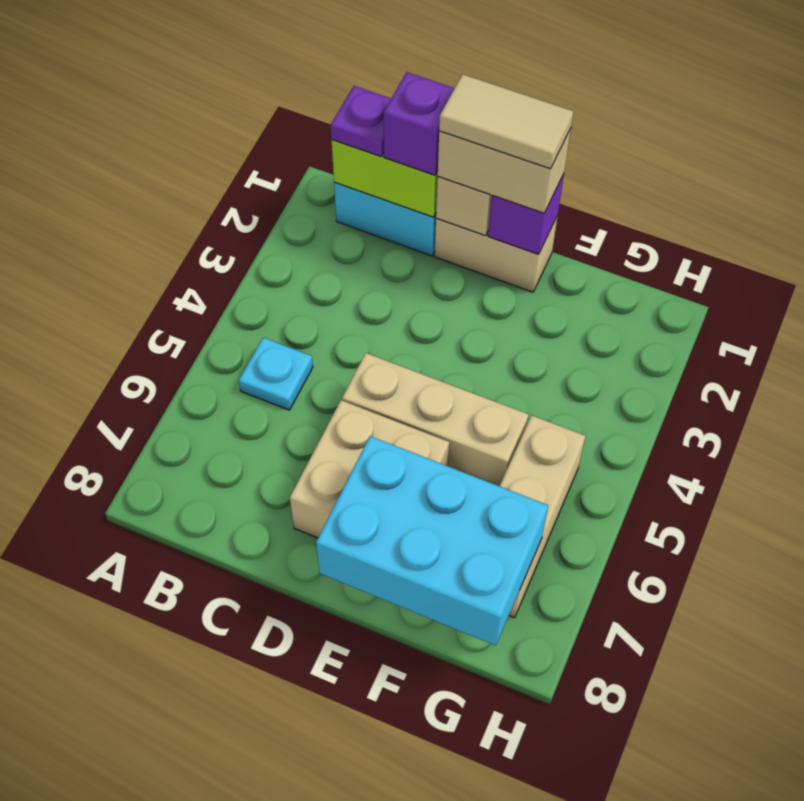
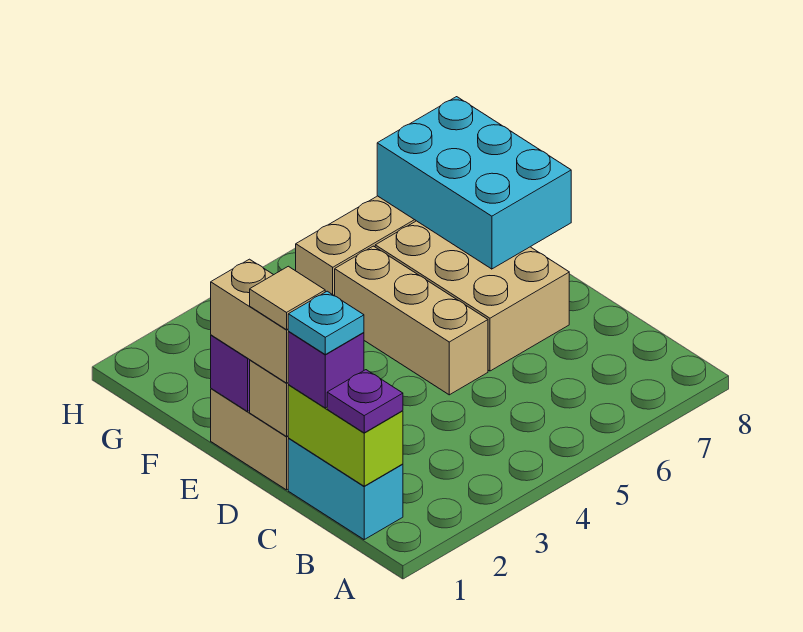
cyan 1x1 plate [239,338,313,410] -> cyan 1x1 plate moved to [288,291,364,354]
tan 1x2 tile [439,74,574,169] -> tan 1x1 tile [250,266,325,330]
tan 2x2 brick [290,400,449,538] -> tan 2x3 brick [375,221,569,371]

